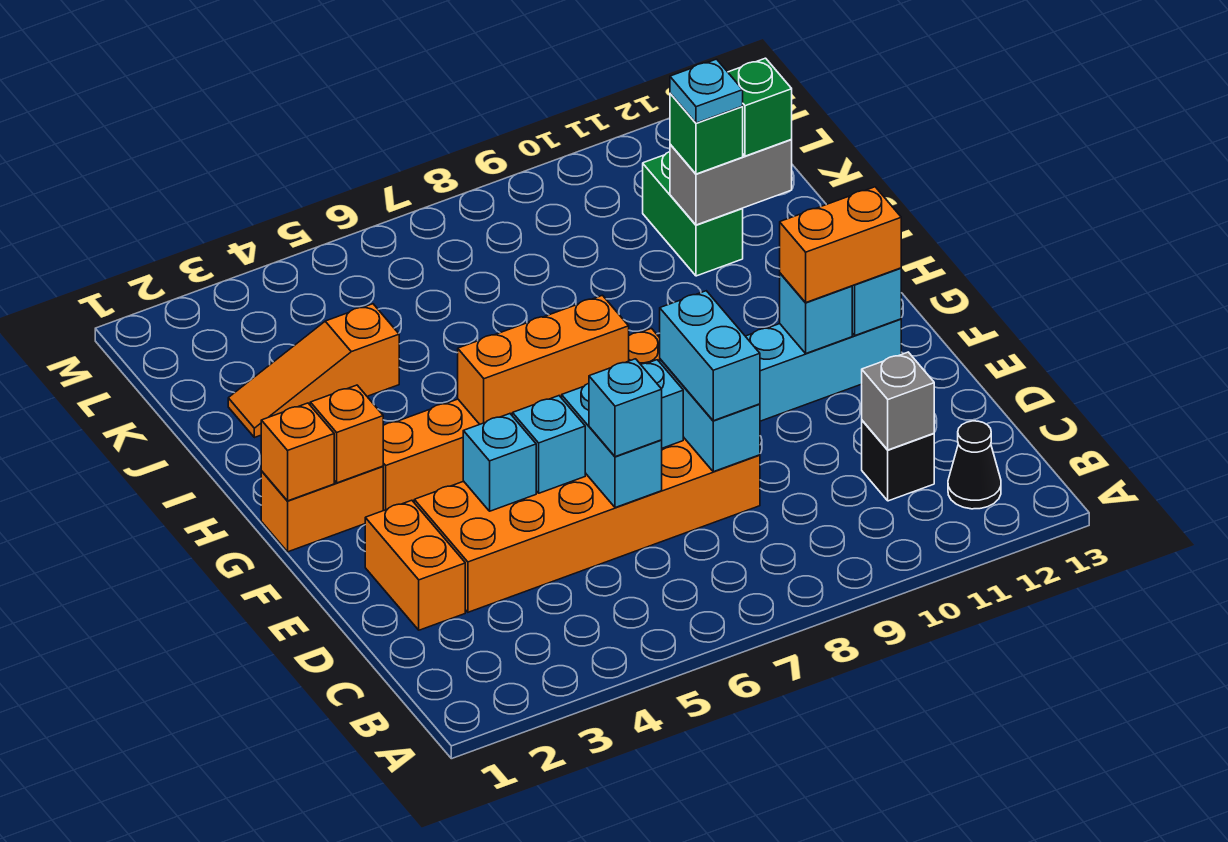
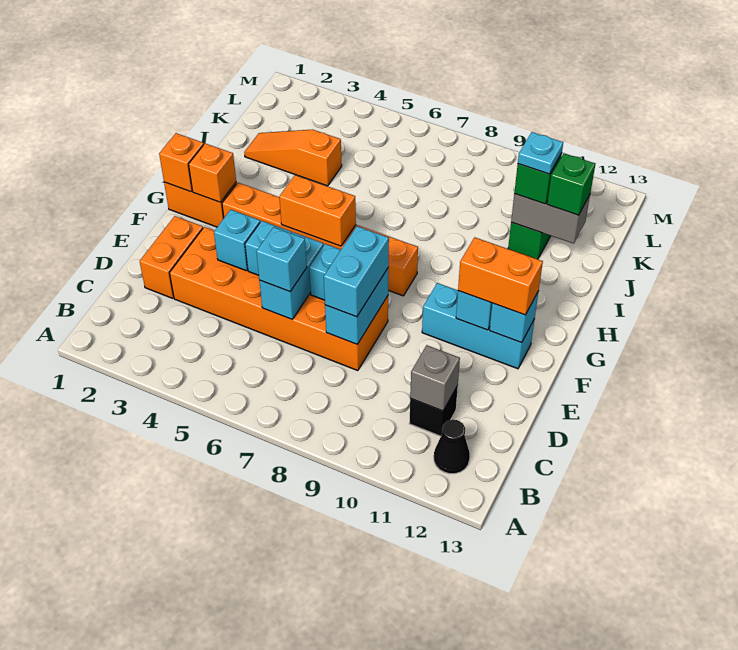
orange 1x3 brick [458,295,629,424] -> orange 1x2 brick [279,175,356,246]

